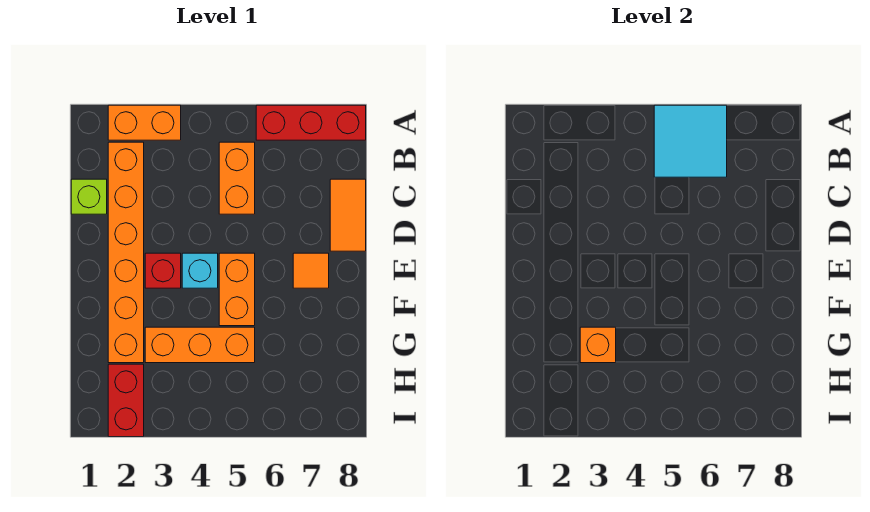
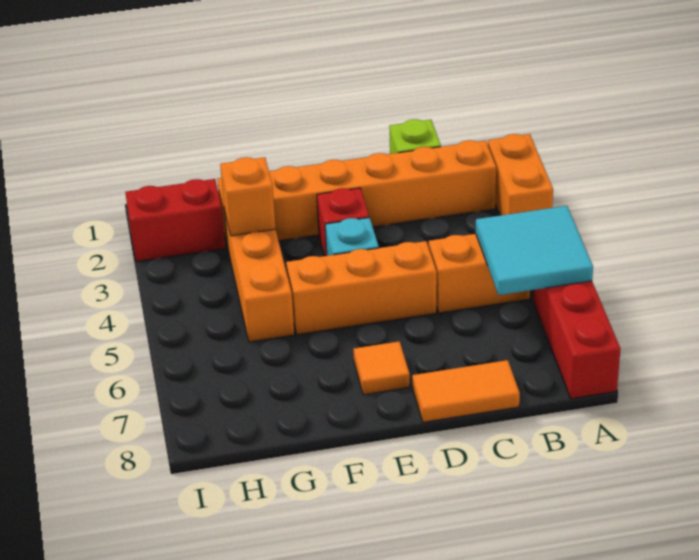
orange 1x2 brick [219,253,255,326] -> orange 1x3 brick [286,241,437,335]

